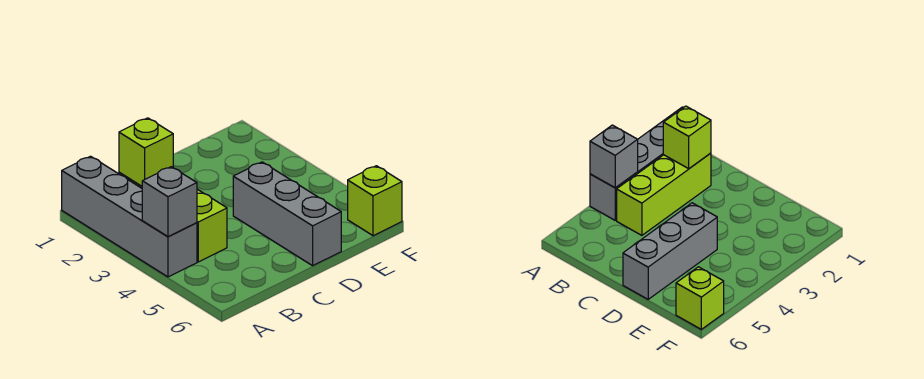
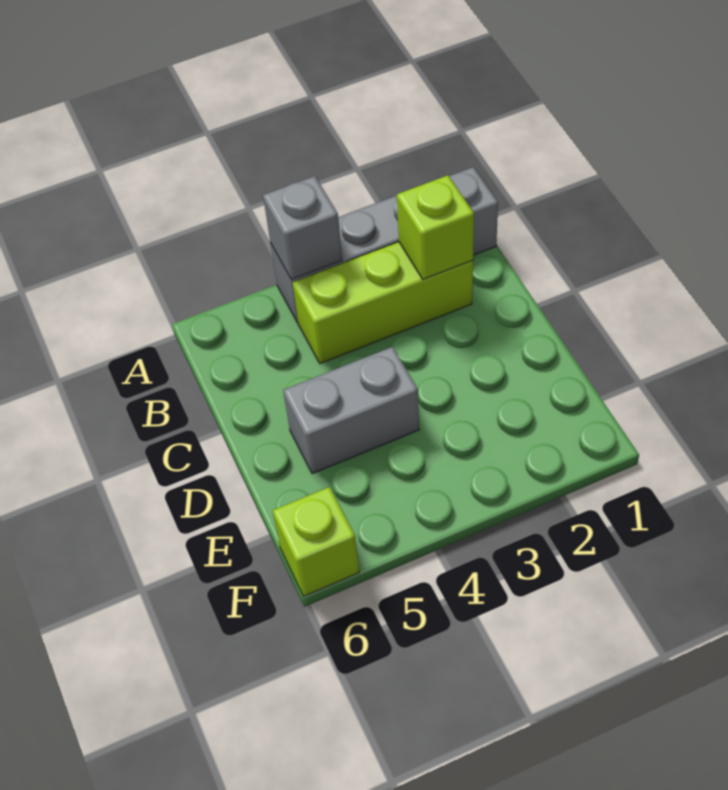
grey 1x3 brick [233,162,341,266] -> grey 1x2 brick [283,347,419,474]

